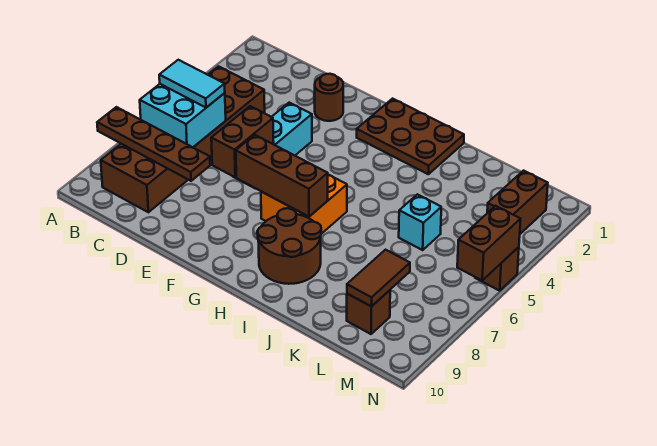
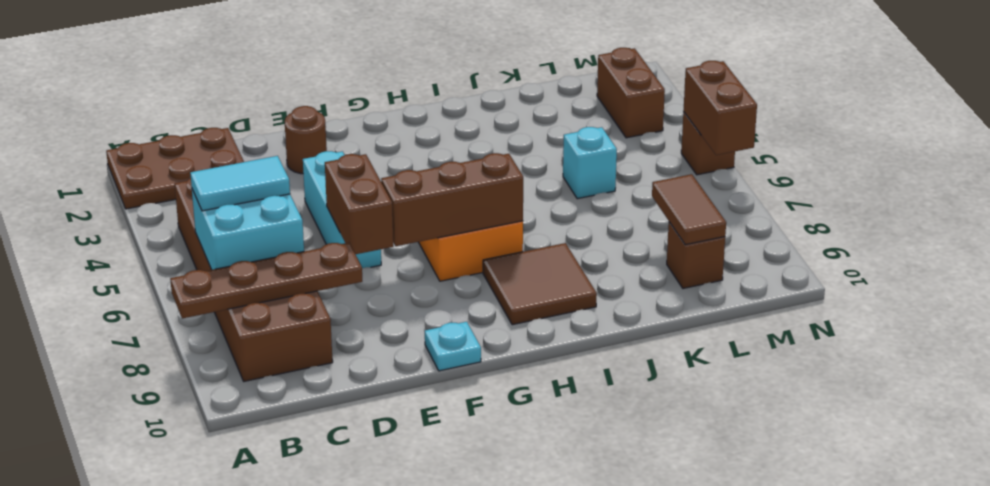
none -> cyan 1x1 plate [425,322,481,371]
brown 2x3 plate [357,99,464,174] -> brown 2x3 plate moved to [106,128,244,209]
brown 2x2 round brick [257,208,321,284] -> brown 2x2 tile [483,243,597,325]

